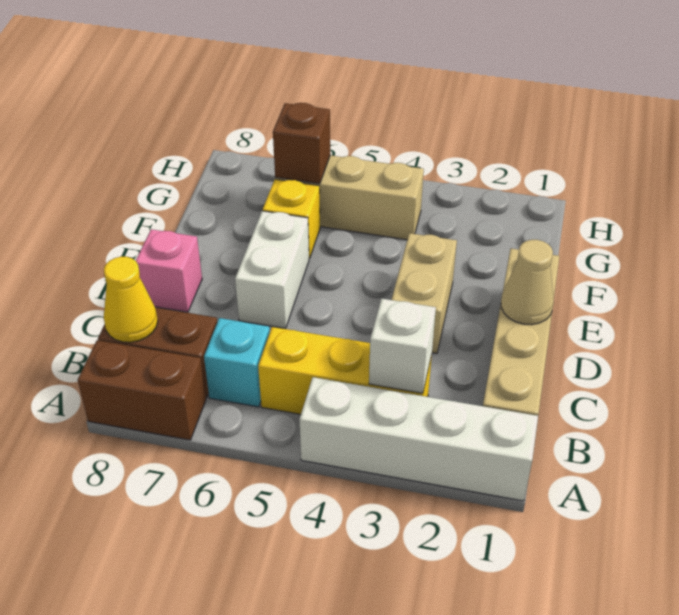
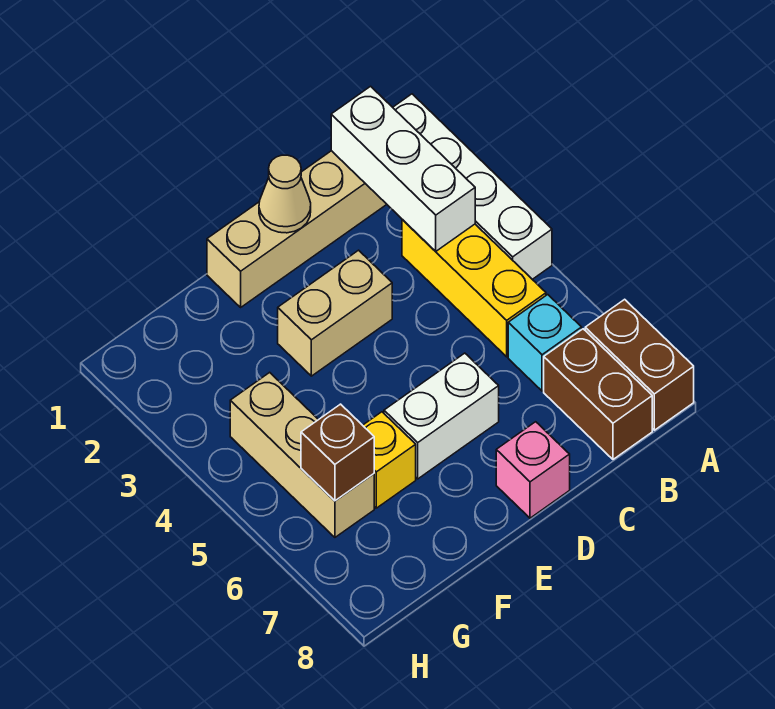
white 1x1 brick [369,299,436,393] -> white 1x3 brick [331,86,475,251]
yellow 1x1 cone [104,257,158,342] -> none

